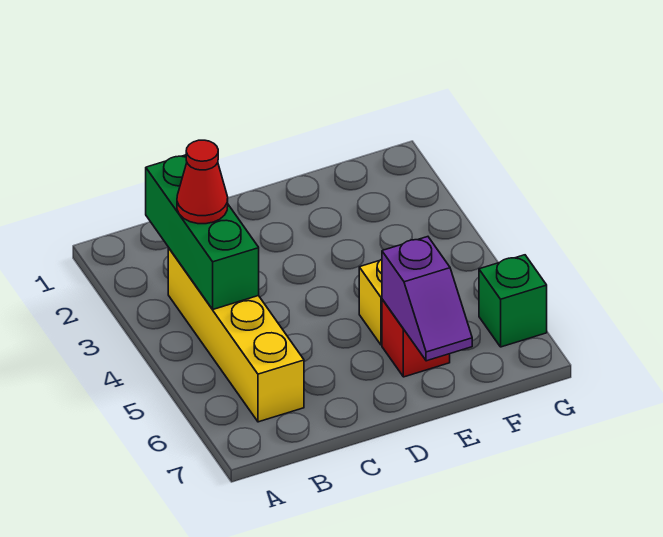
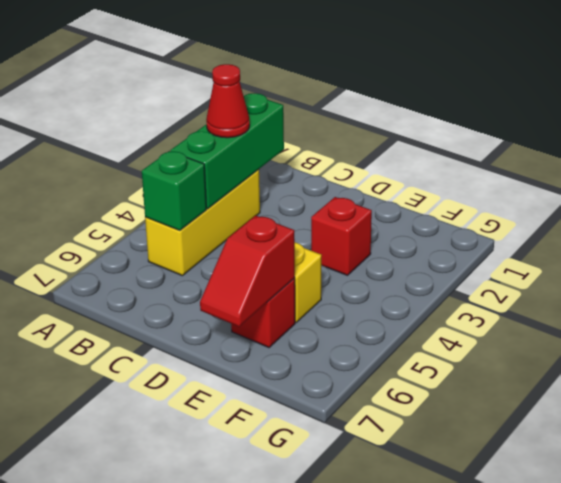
yellow 1x4 brick [168,248,304,422] -> yellow 1x3 brick [145,169,260,276]
none -> red 1x1 brick [311,197,372,275]
purple 1x2 slope [382,237,472,361] -> red 1x2 slope [200,215,295,327]
green 1x1 brick [479,255,547,347] -> green 1x1 brick moved to [142,151,206,231]

